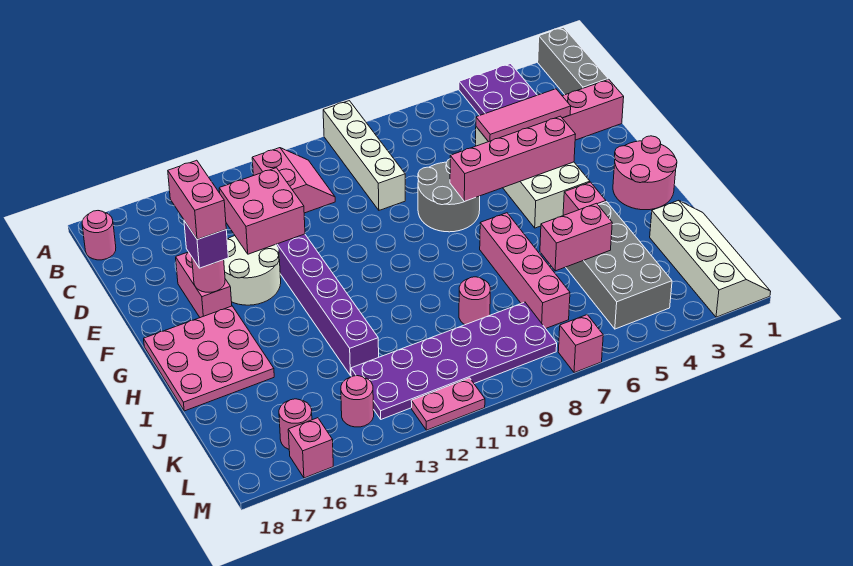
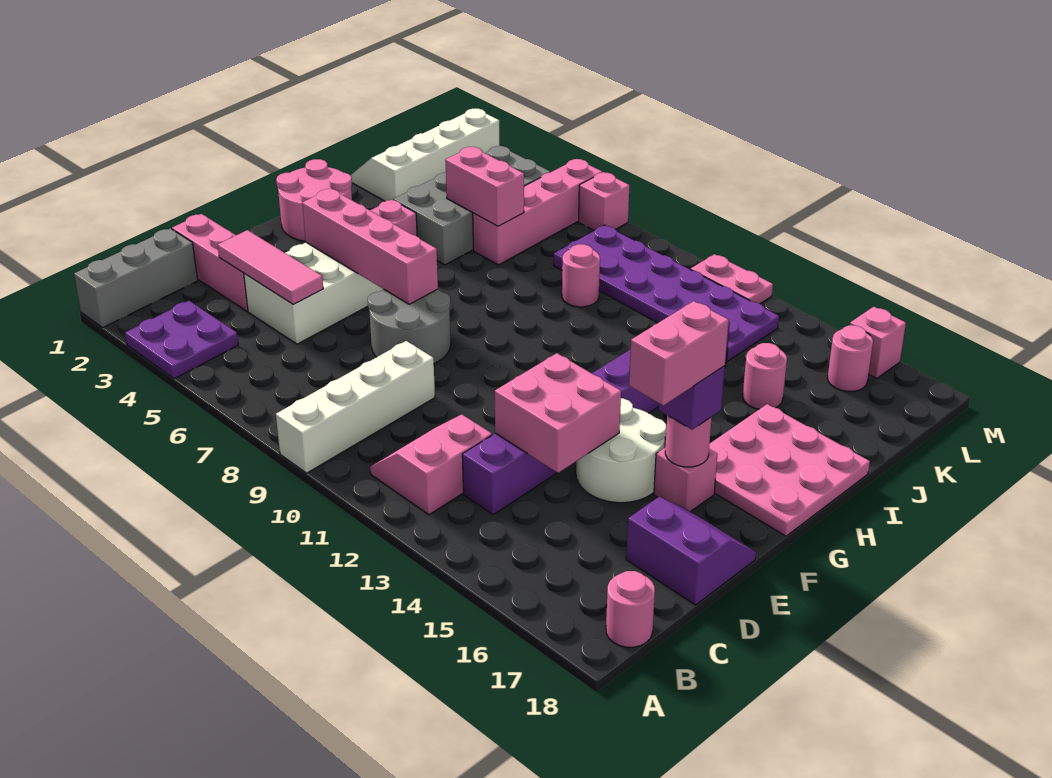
none -> purple 2x2 slope [626,497,756,605]
pink 1x2 brick [176,252,232,318] -> pink 1x1 brick [654,448,718,512]
pink 1x4 brick [480,213,570,328] -> pink 1x4 brick moved to [473,159,602,265]
pink 1x1 round brick [341,376,374,427] -> pink 1x1 round brick moved to [743,343,787,409]

